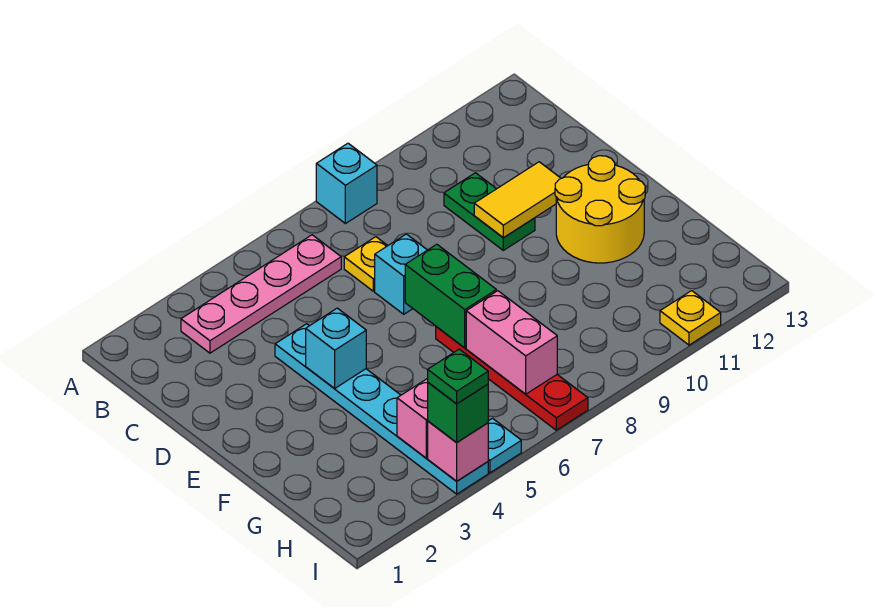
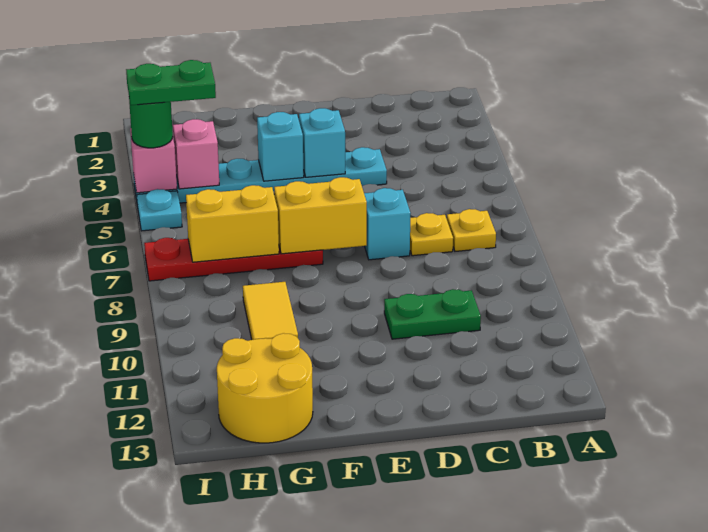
cyan 1x1 brick [316,143,377,224] -> cyan 1x1 brick moved to [257,112,304,181]
pink 1x4 plate [181,235,341,353] -> none
yellow 1x2 tile [474,162,561,238] -> yellow 1x2 tile moved to [243,282,298,340]
green 1x2 brick [405,244,496,348] -> yellow 1x2 brick [274,177,367,254]
yellow 2x2 round brick [555,156,645,263] -> yellow 2x2 round brick moved to [217,333,313,443]
pink 1x2 brick [466,291,557,394] -> yellow 1x2 brick [186,185,279,262]
green 1x1 brick [428,383,488,443] -> green 1x1 round brick [129,99,173,148]
green 1x1 plate [428,349,488,404] -> green 1x2 plate [126,60,216,105]
yellow 1x1 plate [660,291,721,345] -> yellow 1x1 plate moved to [447,209,496,251]

